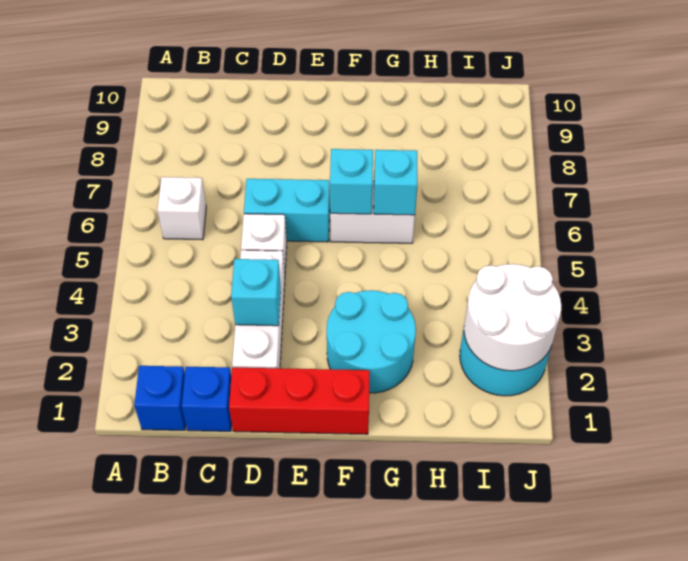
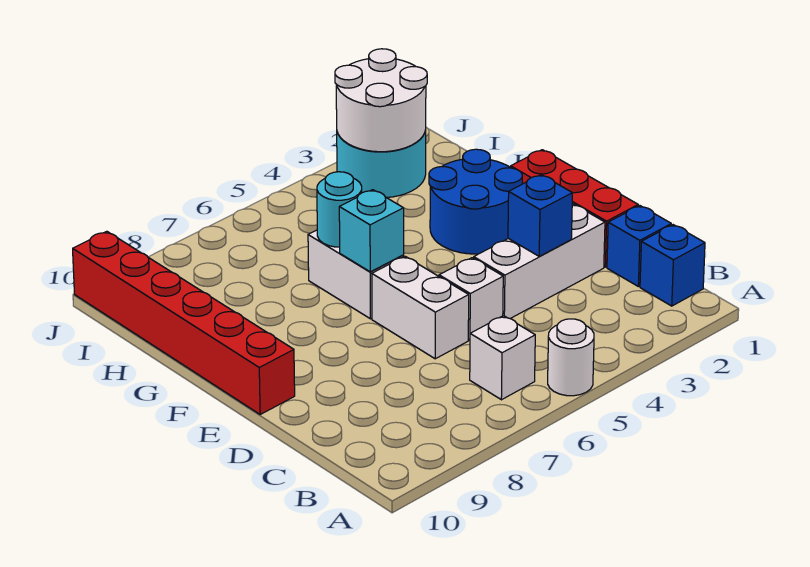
none -> white 1x1 round brick [548,319,594,396]
cyan 1x1 brick [231,259,281,326] -> blue 1x1 brick [508,175,572,256]
cyan 1x2 brick [244,179,330,242] -> white 1x2 brick [372,256,469,359]
none -> red 1x6 brick [73,231,295,414]
cyan 2x2 round brick [327,290,416,393] -> blue 2x2 round brick [429,149,522,254]
cyan 1x1 brick [374,150,418,215] -> cyan 1x1 round brick [317,172,362,247]

